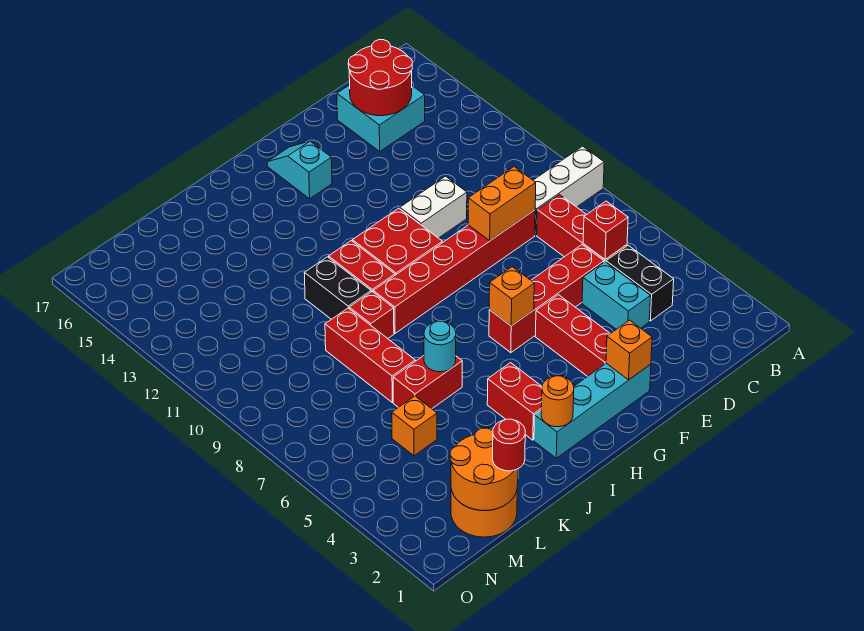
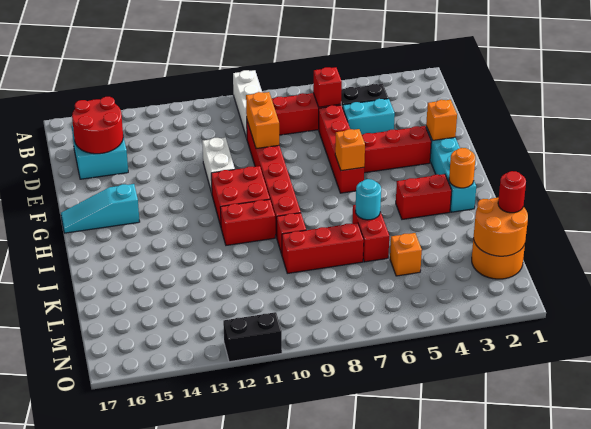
cyan 1x2 slope [267,141,332,199] -> cyan 1x3 slope [61,184,140,233]
black 1x2 brick [305,257,371,319] -> black 1x2 brick moved to [223,312,282,362]

